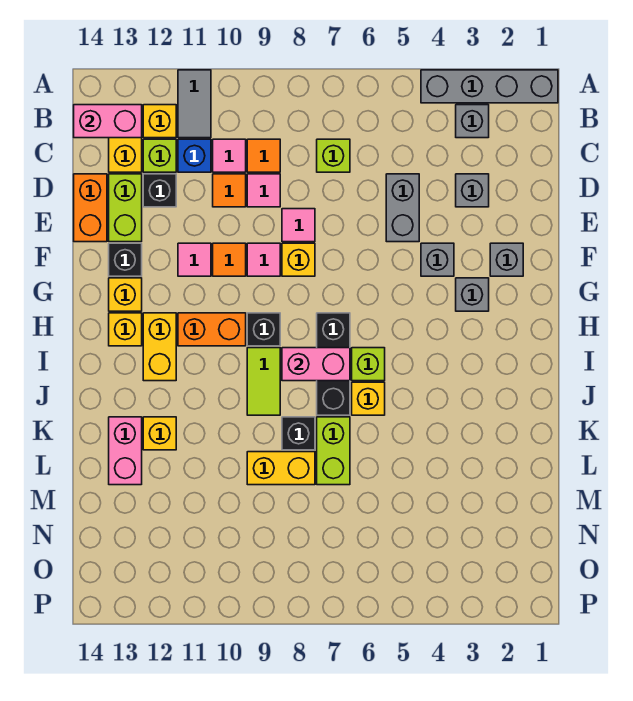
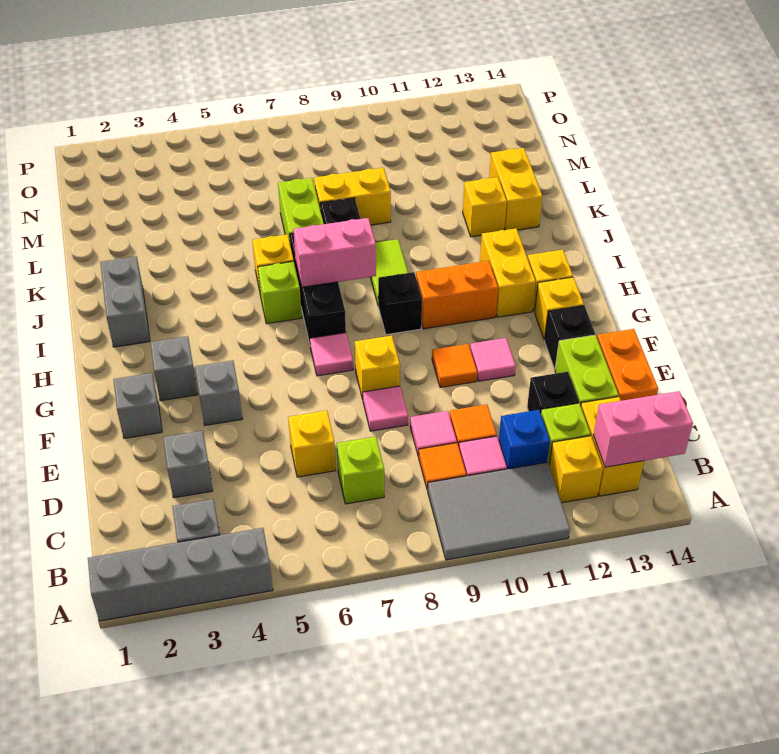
grey 1x2 tile [178,70,211,138] -> grey 2x3 tile [428,462,570,560]
grey 1x2 brick [386,174,419,242] -> grey 1x2 brick moved to [100,257,150,347]
none -> yellow 1x1 brick [288,411,336,477]
pink 1x1 tile [247,243,280,276] -> pink 1x1 tile moved to [310,333,353,376]
pink 1x2 brick [109,417,142,485] -> yellow 1x2 brick [489,148,542,230]

